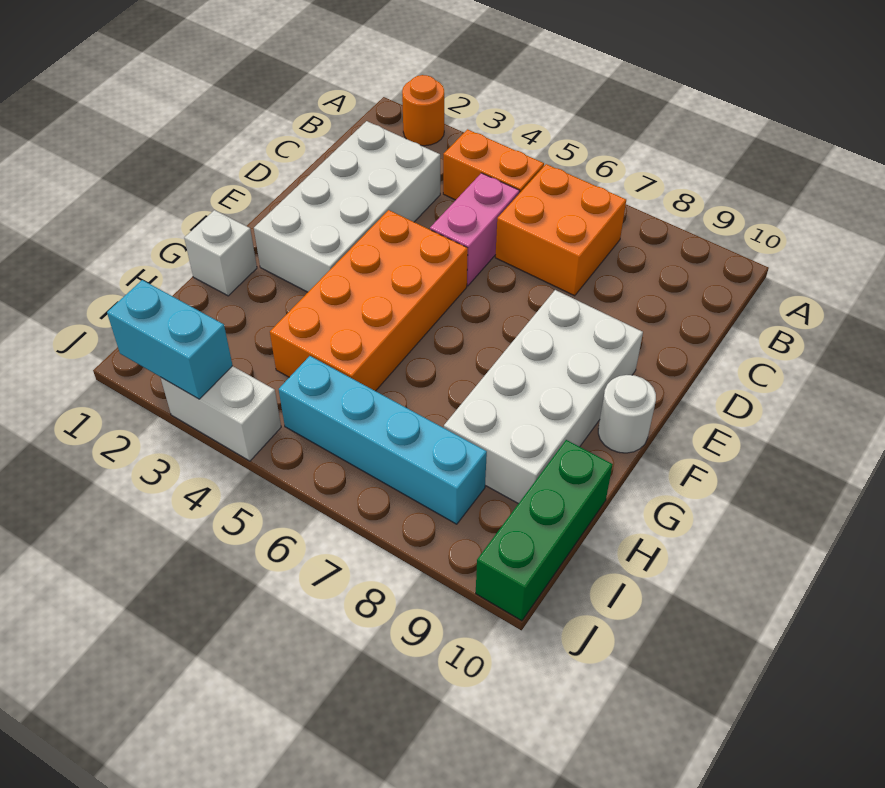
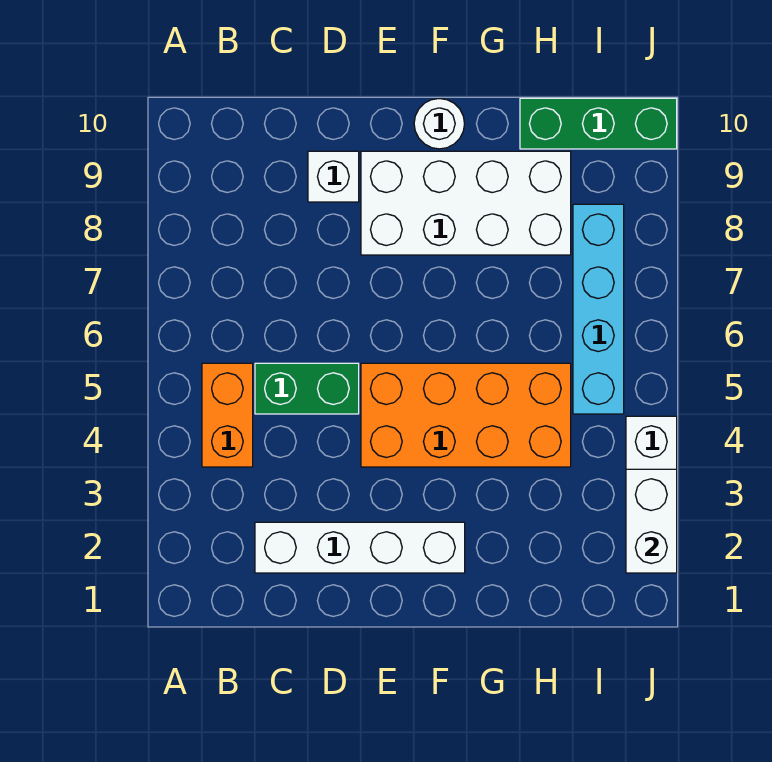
orange 1x1 round brick [402,75,444,146] -> none
orange 2x2 brick [495,164,626,296] -> none
white 2x4 brick [254,121,440,292] -> white 1x4 brick [255,522,465,573]
pink 1x2 brick [430,173,519,286] -> green 1x2 brick [255,363,359,414]
white 1x1 brick [184,210,257,296] -> white 1x1 brick moved to [308,151,359,202]
cyan 1x2 brick [107,280,233,399] -> white 1x2 brick [626,469,677,573]

